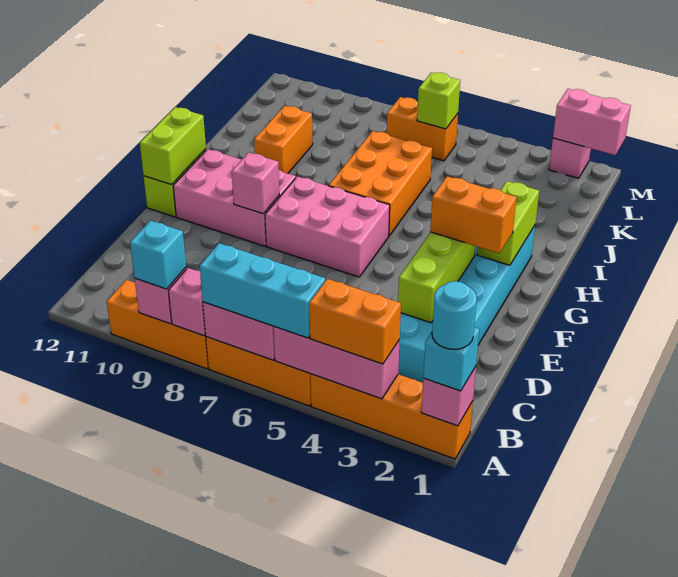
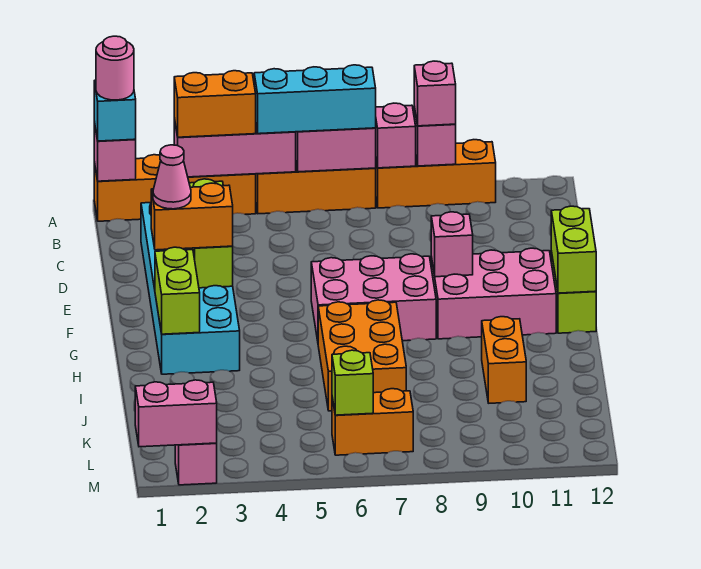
cyan 1x1 round brick [432,281,477,349] -> pink 1x1 round brick [96,36,134,100]
cyan 1x1 brick [130,221,186,289] -> pink 1x1 brick [414,61,456,126]
none -> pink 1x1 cone [153,145,191,209]

